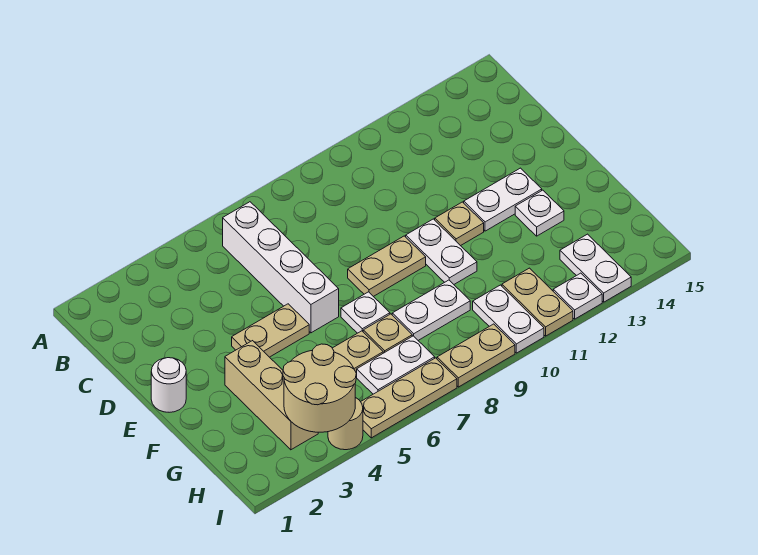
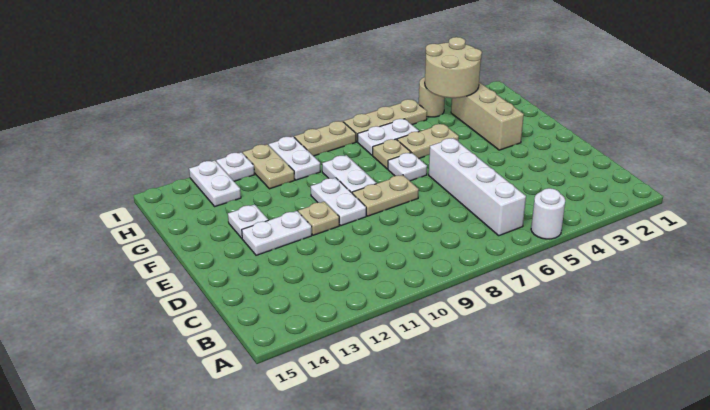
white 1x1 round brick [151,358,186,412] -> white 1x1 round brick moved to [531,188,565,239]
tan 1x2 plate [232,304,309,357] -> none
white 1x2 plate [392,280,470,340] -> white 1x2 plate turned to [322,155,377,193]

